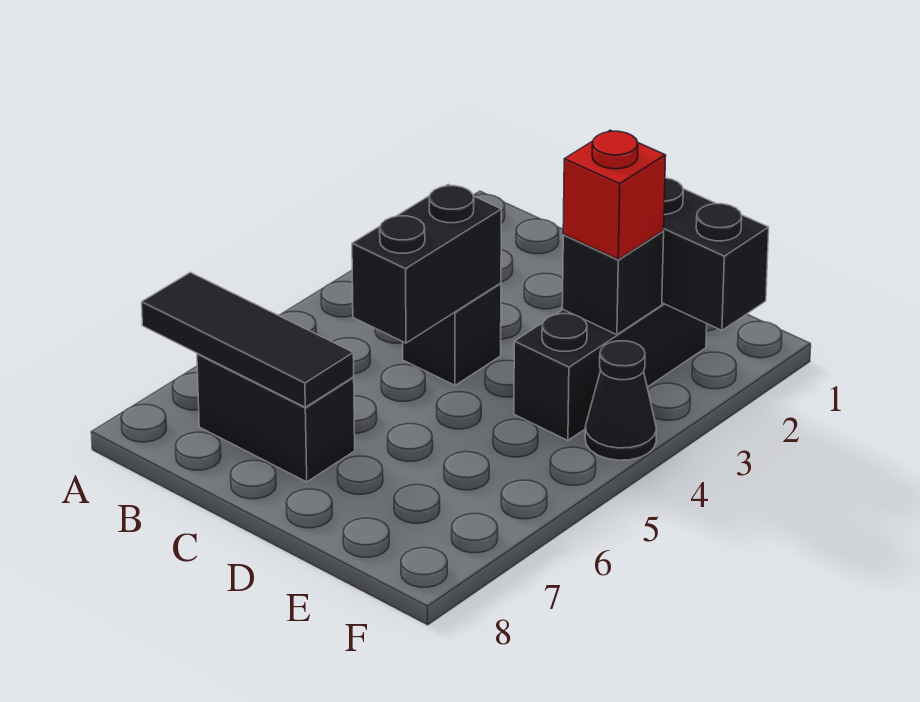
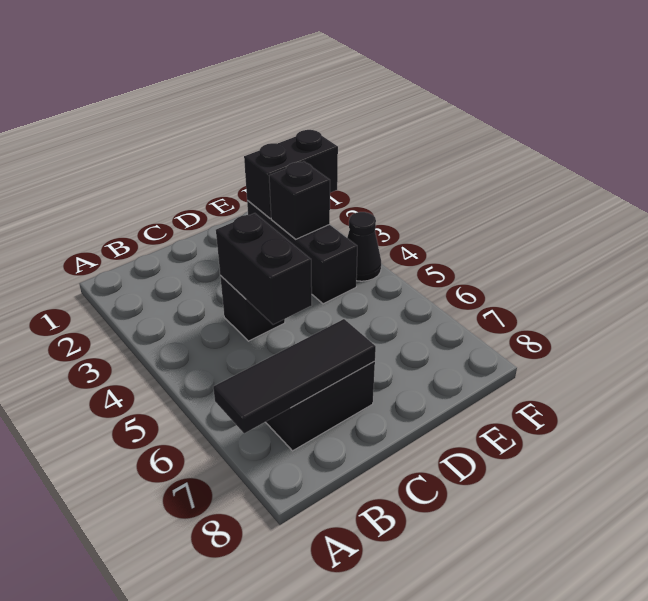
red 1x1 brick [563,130,666,259] -> none

